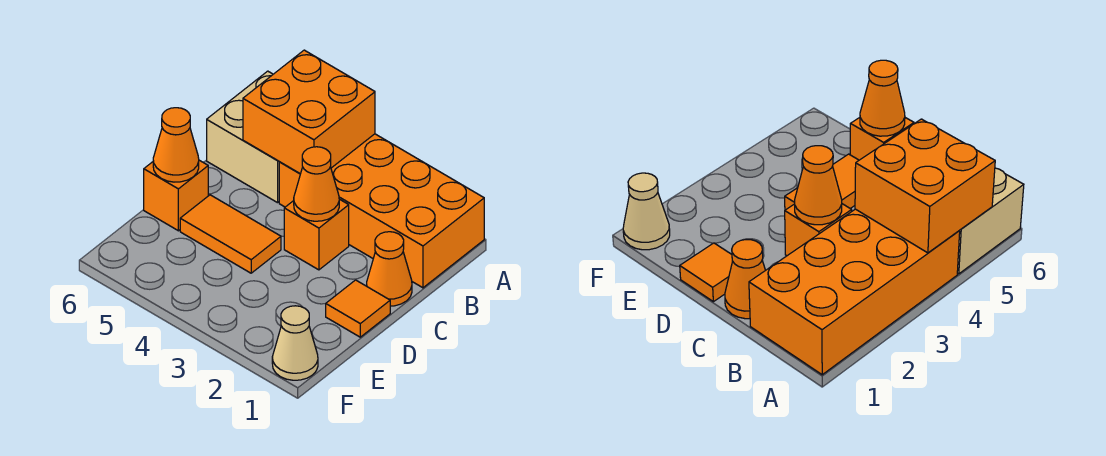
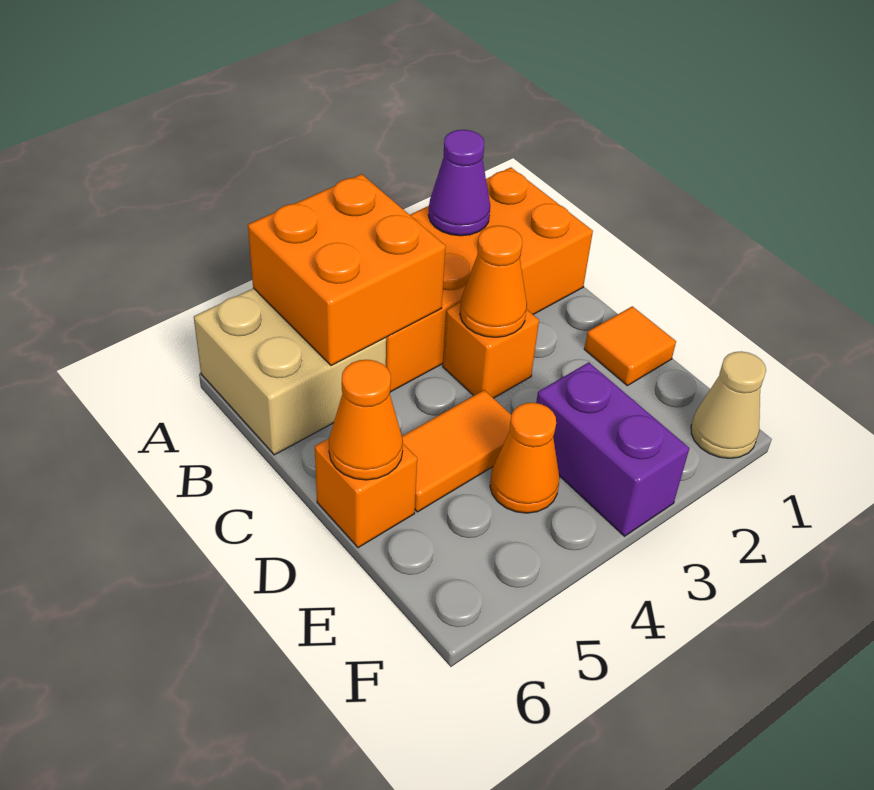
none -> purple 1x1 cone [428,130,490,236]
orange 1x1 cone [367,232,412,306] -> orange 1x1 cone moved to [490,403,559,513]
none -> purple 1x2 brick [536,362,689,536]

